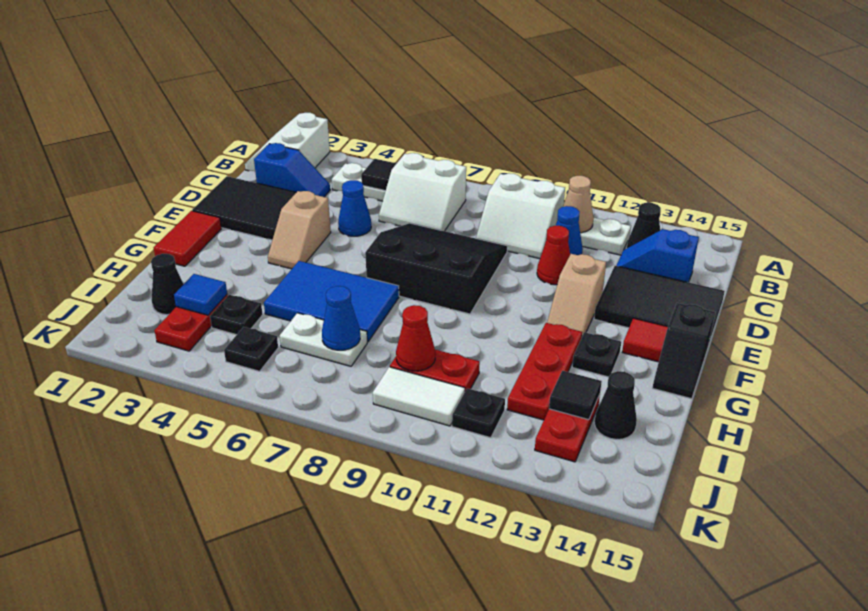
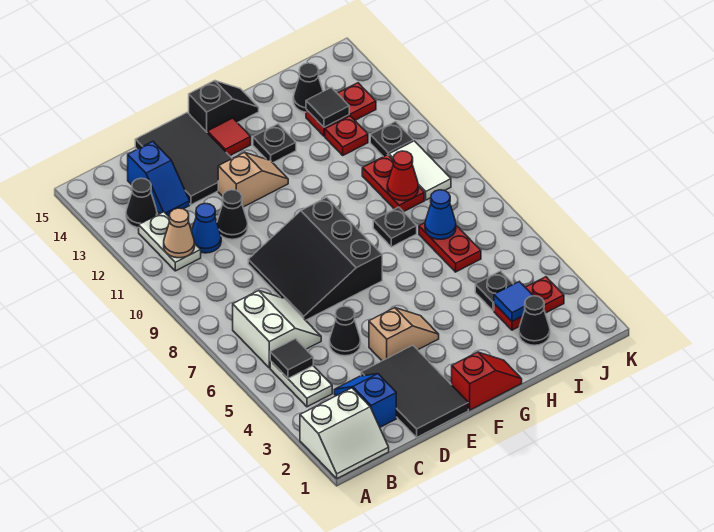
white 2x2 slope [476,173,565,259] -> none
blue 1x1 cone [338,180,371,236] -> black 1x1 cone [330,306,361,356]
red 1x1 cone [537,226,570,285] -> black 1x1 cone [217,190,248,239]
red 1x2 tile [154,211,222,266] -> red 1x2 slope [452,352,522,410]
blue 2x3 tile [264,261,399,342] -> none
red 1x3 plate [507,323,582,420] -> red 1x1 plate [325,116,368,155]
white 1x2 plate [280,313,367,366] -> red 1x2 plate [419,223,481,272]
black 1x1 plate [224,327,278,371] -> black 1x1 plate moved to [373,207,417,247]

